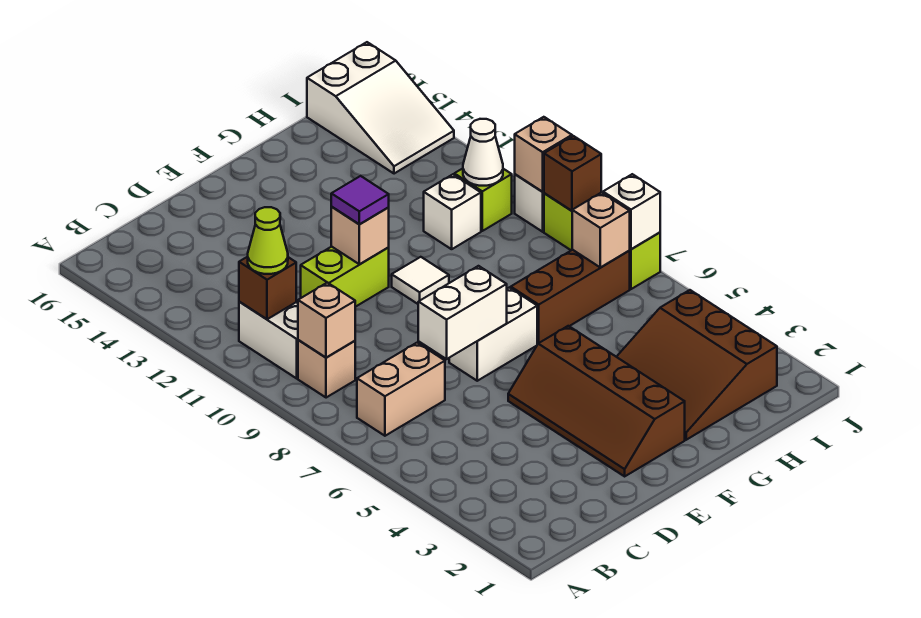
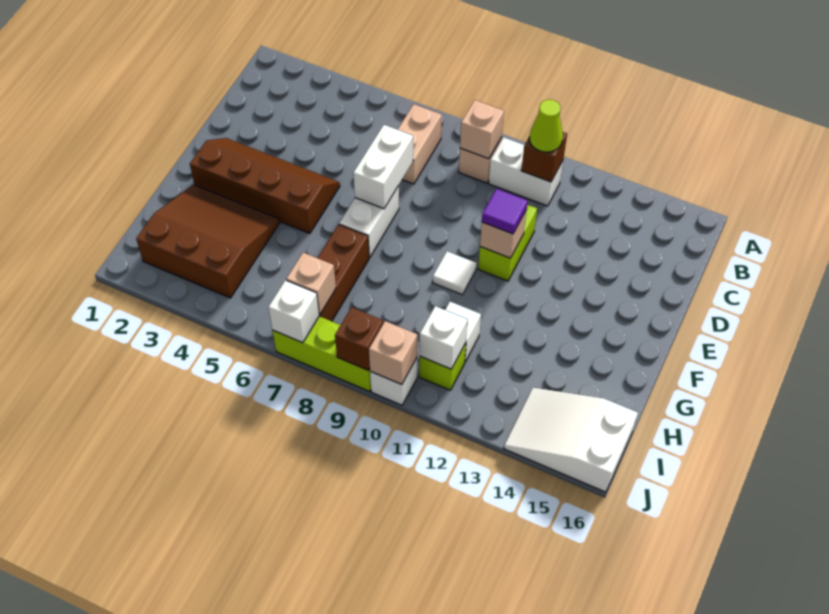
white 1x1 cone [463,119,503,186] -> white 1x1 brick [420,306,467,369]

